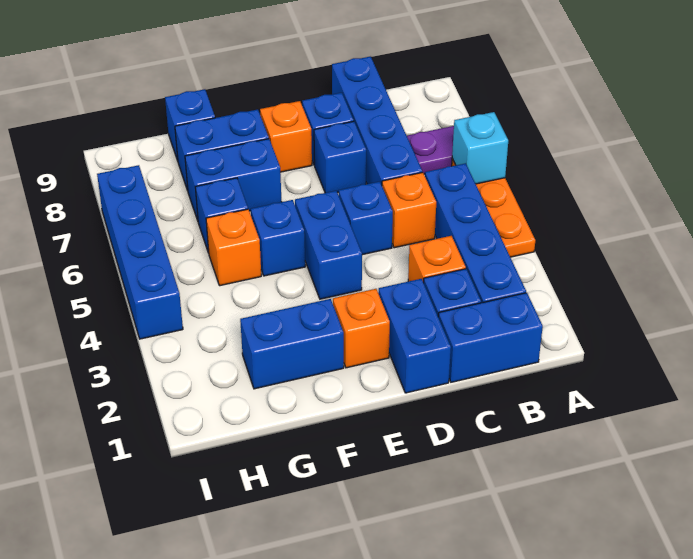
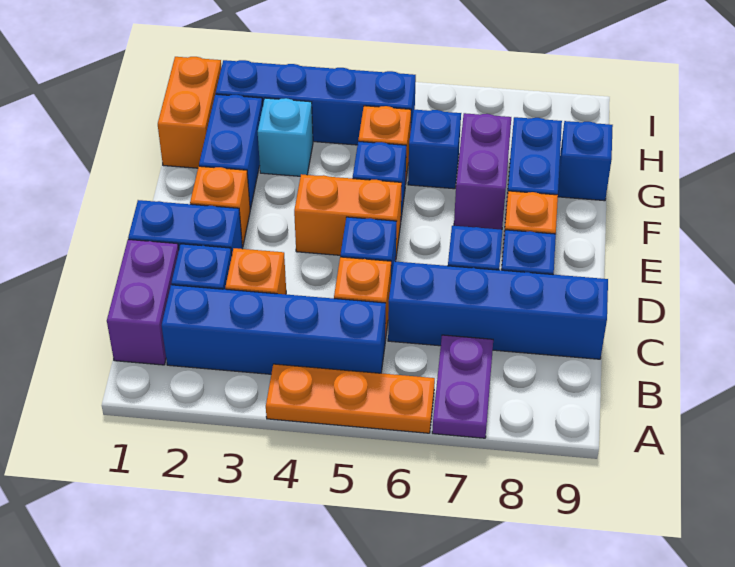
cyan 1x1 brick [452,112,508,184] -> cyan 1x1 brick moved to [258,98,313,176]
blue 1x2 brick [438,293,543,382] -> purple 1x2 brick [107,239,179,365]
blue 1x2 brick [295,191,362,299] -> orange 1x2 brick [294,174,402,256]
blue 1x2 brick [185,139,281,220] -> purple 1x2 brick [454,113,511,230]
none -> orange 1x2 brick [158,57,221,168]
blue 1x4 brick [97,165,183,339] -> blue 1x4 brick moved to [216,60,416,145]

